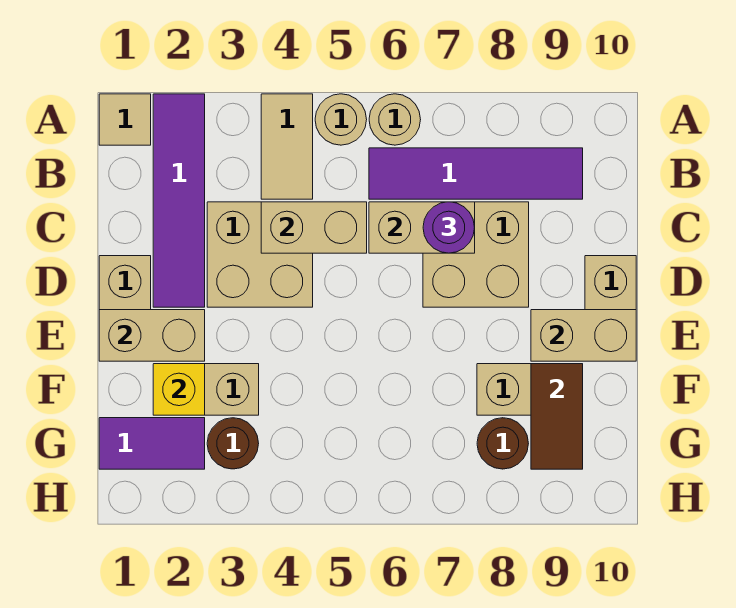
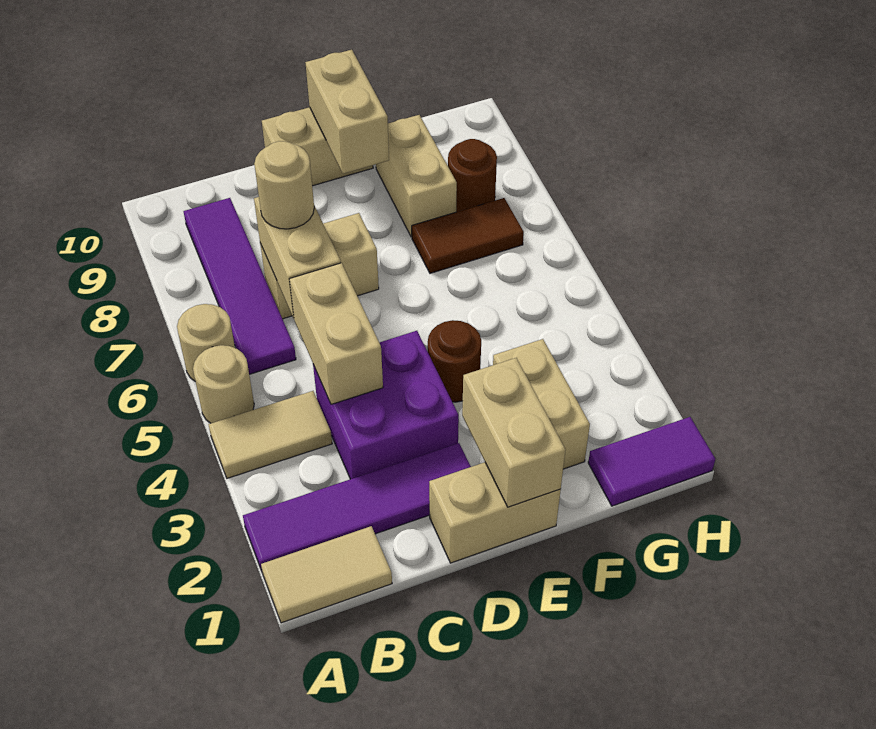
tan 1x1 tile [99,94,151,145] -> tan 1x2 tile [261,526,392,623]
tan 2x2 brick [207,202,313,307] -> purple 2x2 brick [313,331,459,479]
tan 2x2 brick [423,202,529,307] -> tan 1x2 brick [260,213,379,319]
purple 1x1 round brick [423,202,475,253] -> tan 1x1 round brick [254,141,314,229]
yellow 1x1 brick [153,364,205,415] -> none
brown 1x2 tile [531,364,583,469] -> brown 1x2 tile moved to [412,198,524,273]
purple 1x2 tile [99,418,205,469] -> purple 1x2 tile turned to [588,417,715,506]
brown 1x1 round brick [207,418,259,469] -> brown 1x1 round brick moved to [428,320,481,402]

